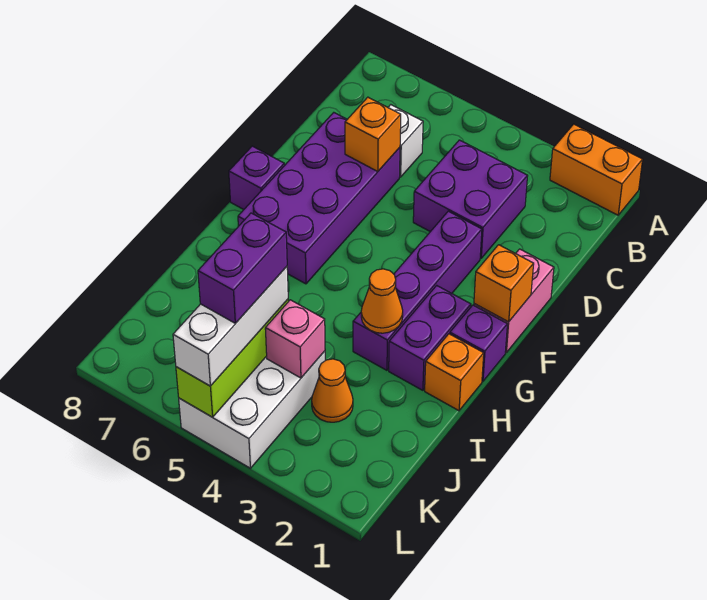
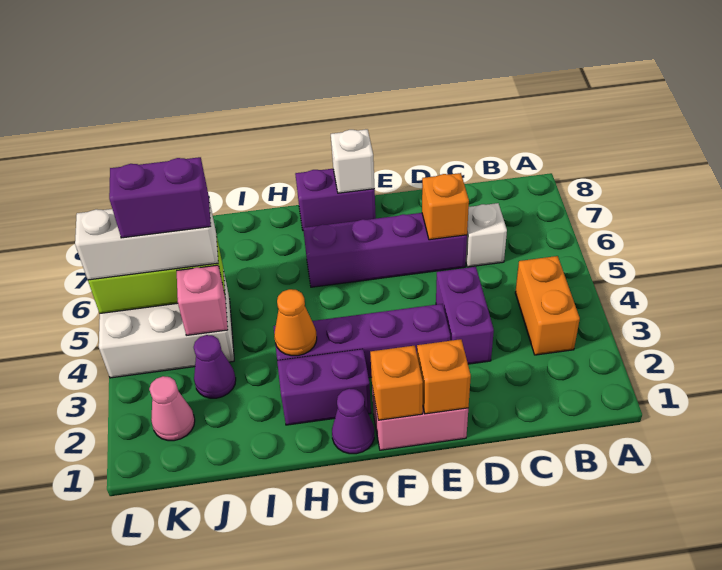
orange 1x2 brick [550,124,643,215] -> orange 1x2 brick moved to [515,256,580,355]
purple 2x2 brick [413,140,527,258] -> purple 1x2 brick [436,267,494,364]
purple 2x4 brick [238,113,400,284] -> purple 1x4 brick [303,213,467,287]
purple 1x1 brick [229,146,284,210] -> purple 1x2 brick [295,169,376,230]
none -> white 1x1 brick [331,129,375,193]
purple 1x1 brick [450,305,507,381] -> purple 1x1 cone [332,389,374,454]
orange 1x1 brick [425,334,484,411] -> orange 1x1 brick moved to [417,339,471,414]
orange 1x1 cone [312,359,353,422] -> purple 1x1 cone [194,335,236,398]
none -> pink 1x1 cone [149,376,195,441]

